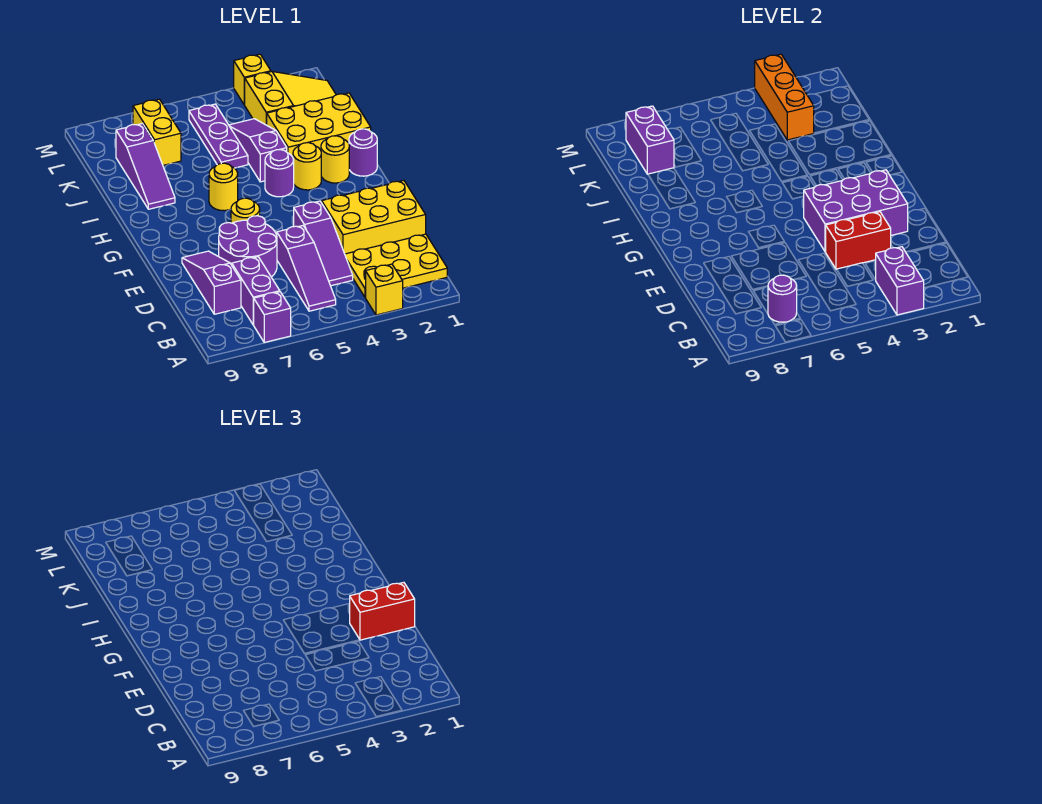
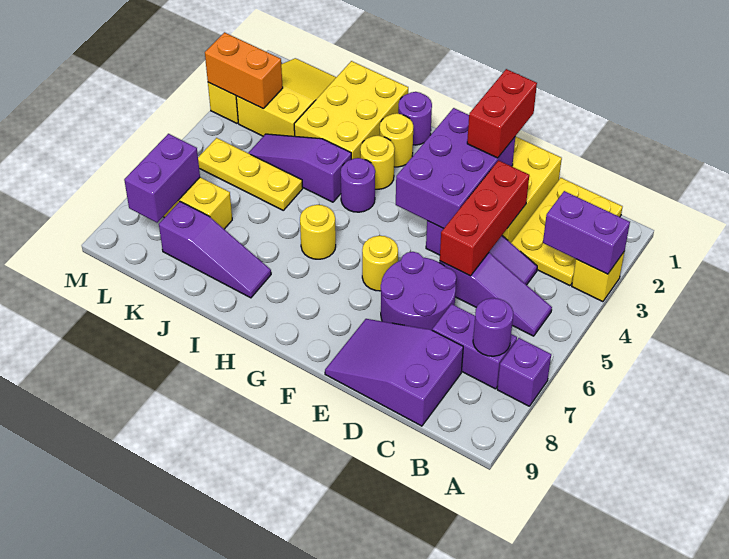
purple 1x3 slope [182,251,241,314] -> purple 2x3 slope [325,319,463,426]
red 1x2 brick [826,212,891,269] -> red 1x3 brick [440,160,529,276]
purple 1x3 plate [189,104,248,168] -> yellow 1x3 plate [198,138,303,210]
orange 1x3 brick [755,54,814,140] -> orange 1x2 brick [205,32,283,109]
purple 1x2 brick [626,106,674,174] -> purple 1x2 brick turned to [124,134,200,223]

